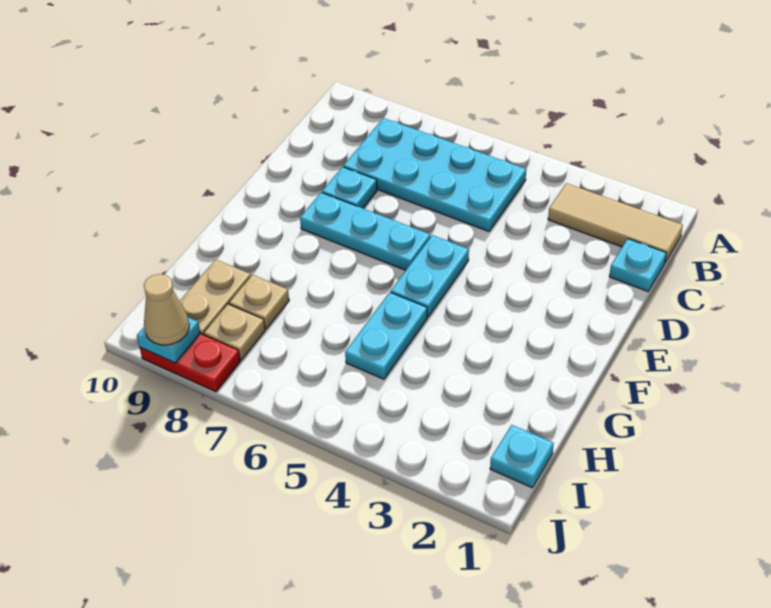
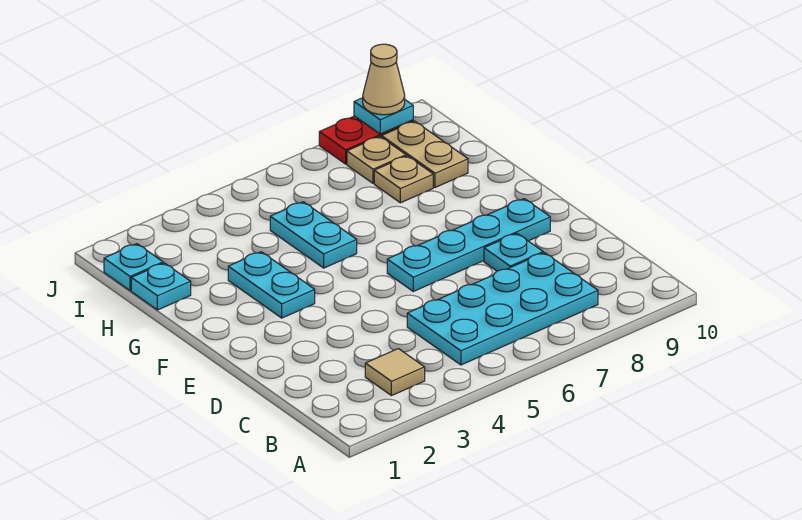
tan 1x3 tile [548,183,683,262] -> tan 1x1 tile [365,349,425,396]
cyan 1x1 plate [609,239,666,291] -> cyan 1x1 plate moved to [131,263,191,310]
cyan 1x2 plate [391,235,469,317] -> cyan 1x2 plate moved to [228,252,315,318]
cyan 1x3 plate [300,192,430,270] -> cyan 1x4 plate [387,199,550,291]

